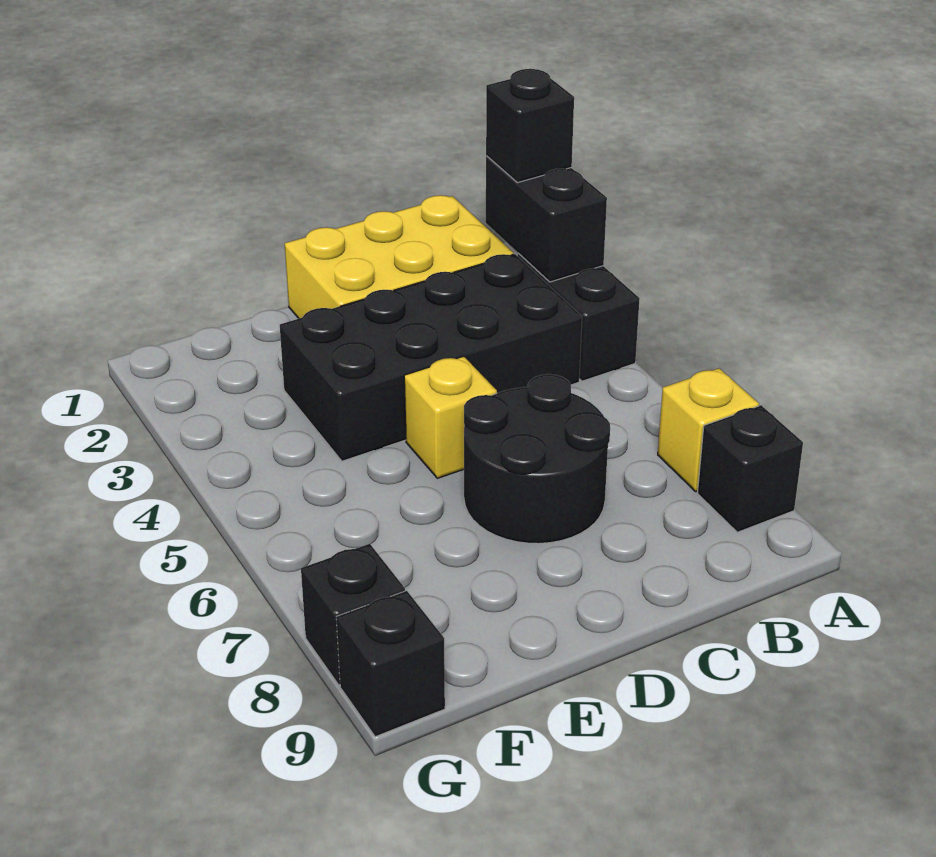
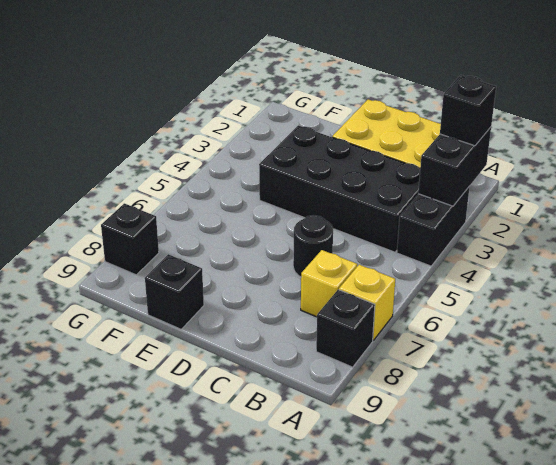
black 2x2 round brick [464,374,610,544] -> black 1x1 round brick [293,215,333,277]
yellow 1x1 brick [404,356,497,478] -> yellow 1x1 brick moved to [301,250,357,317]
black 1x1 brick [336,591,445,737] -> black 1x1 brick moved to [145,254,204,329]

